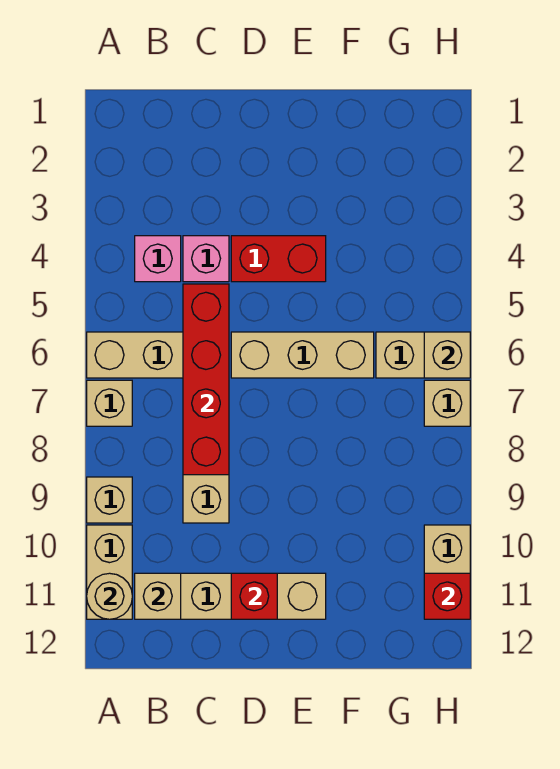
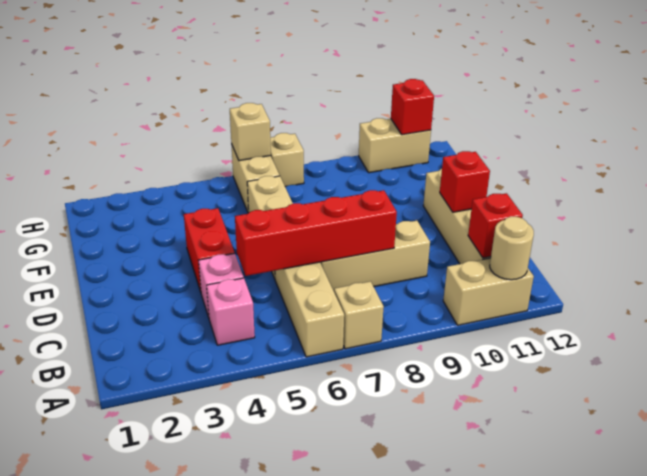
tan 1x1 brick [87,477,132,523] -> none
tan 1x1 brick [135,573,181,619] -> red 1x1 brick [468,193,523,258]

